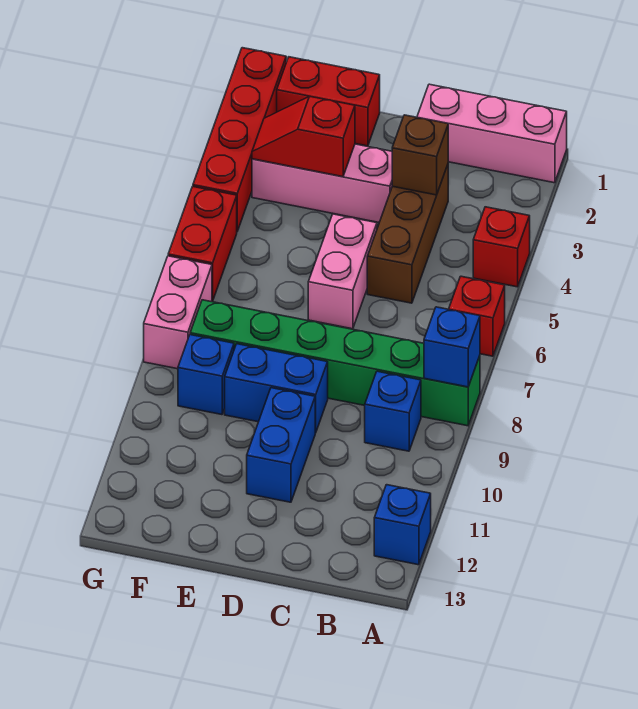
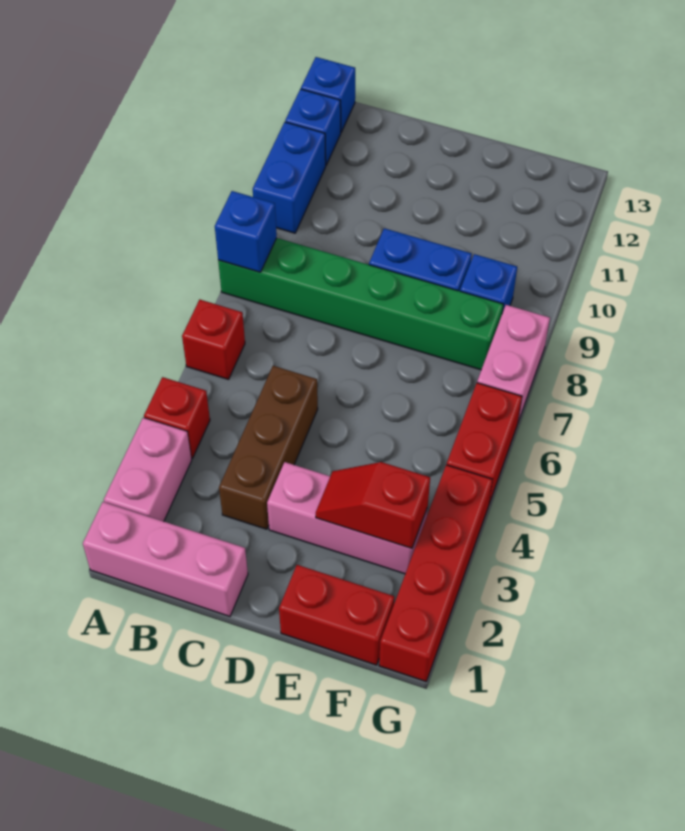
blue 1x1 brick [365,371,421,451] -> blue 1x1 brick moved to [301,57,355,132]
brown 1x1 brick [392,115,448,195] -> none
pink 1x2 brick [308,214,377,329] -> pink 1x2 brick moved to [104,418,192,521]
blue 1x2 brick [247,388,315,502] -> blue 1x2 brick moved to [253,122,326,233]
red 1x2 slope [252,96,355,177] -> red 1x2 slope turned to [316,462,430,548]

